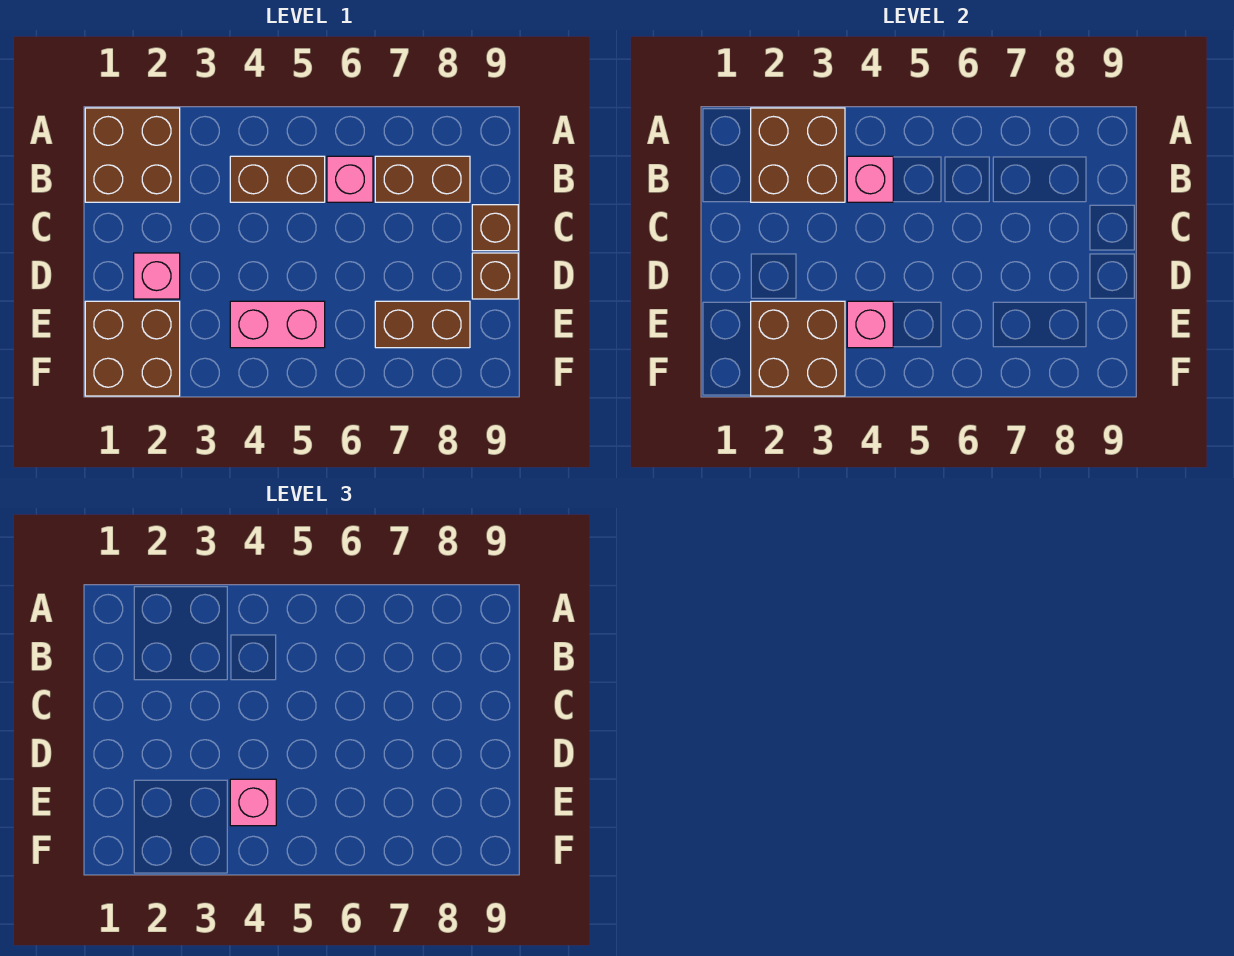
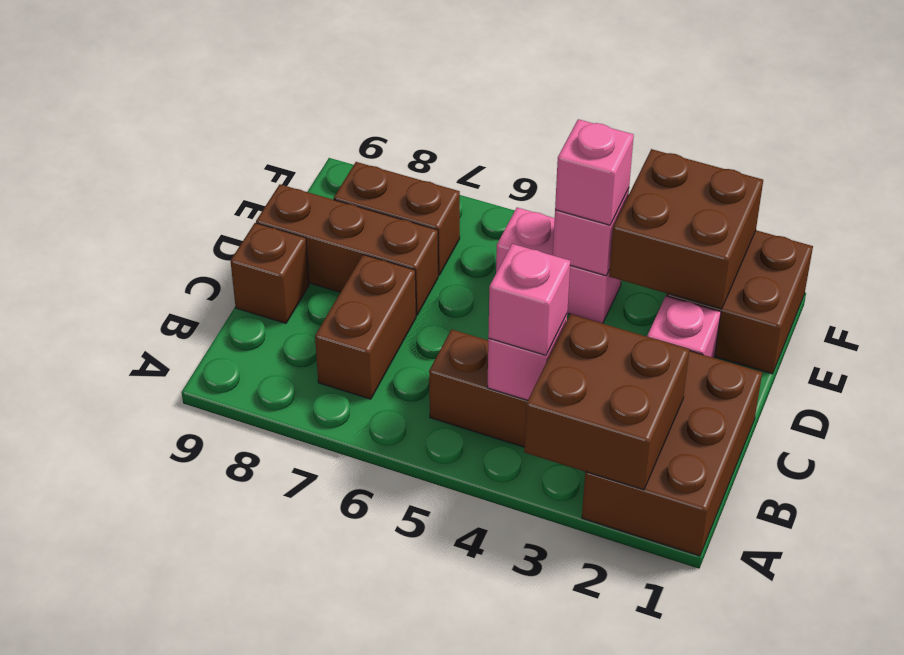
brown 2x2 brick [85,108,180,202] -> brown 2x3 brick [582,351,762,556]
pink 1x1 brick [327,156,373,202] -> pink 1x1 brick moved to [488,244,570,355]
brown 1x2 brick [375,156,470,202] -> brown 1x2 brick turned to [315,255,416,399]
brown 1x1 brick [472,253,518,299] -> brown 1x3 brick [256,184,438,315]

